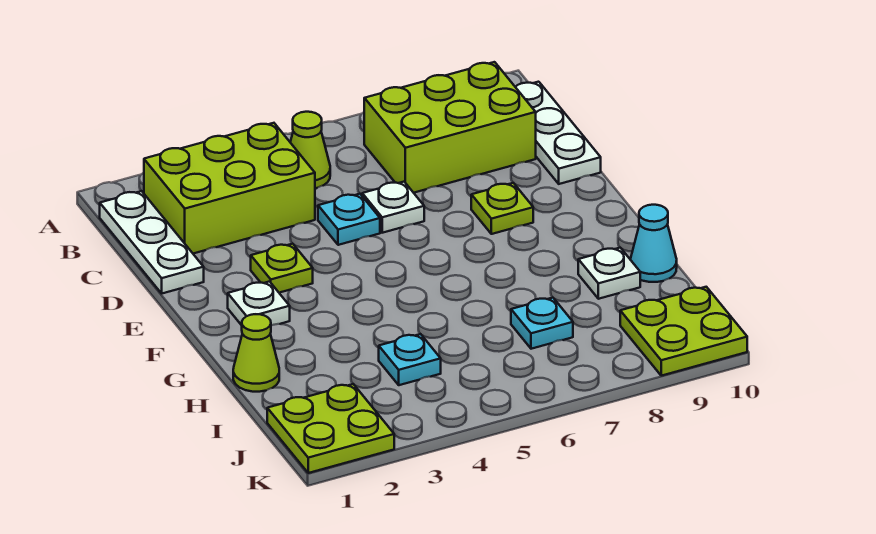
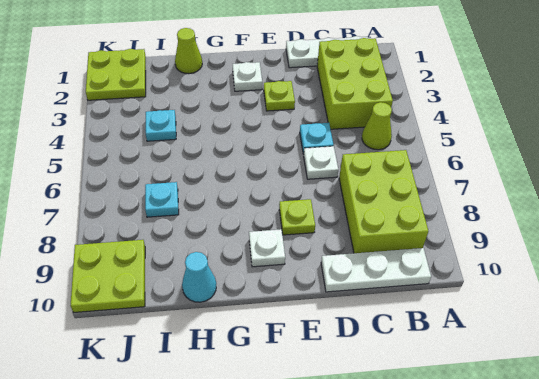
white 1x1 plate [578,248,640,299] -> white 1x1 plate moved to [249,229,285,267]

